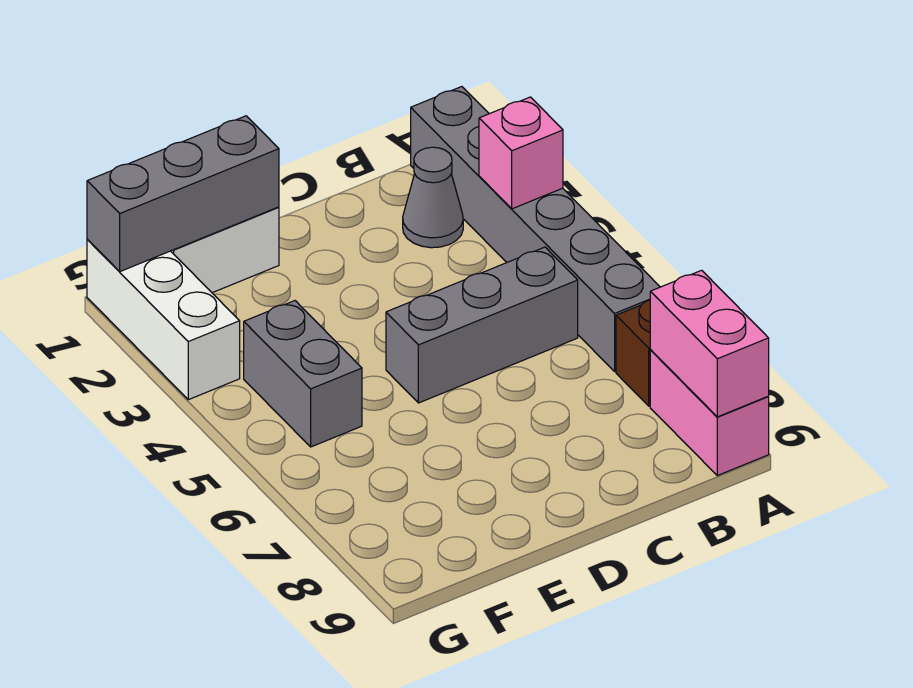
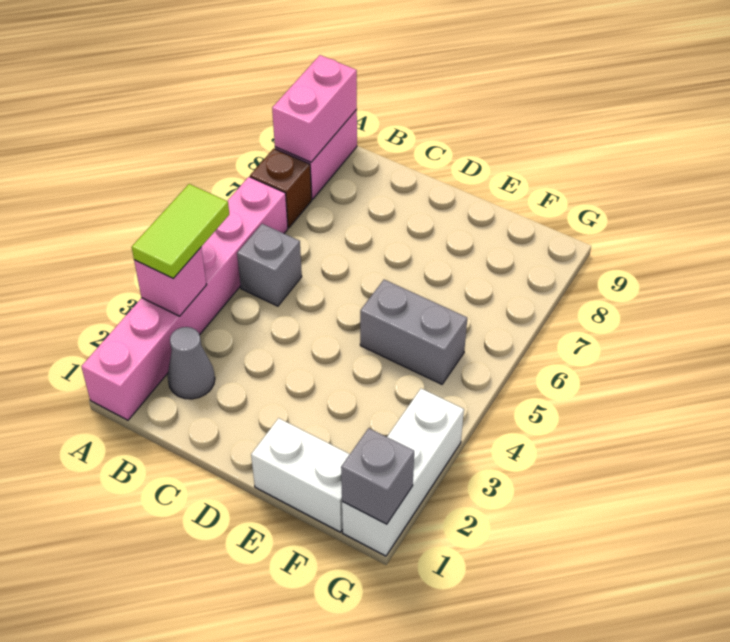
grey 1x6 brick [411,87,660,371] -> pink 1x6 brick [81,177,288,420]
none -> lime 1x2 tile [132,184,229,278]
grey 1x3 brick [386,247,578,403] -> grey 1x1 brick [237,224,302,306]
grey 1x3 brick [87,116,279,272] -> grey 1x1 brick [341,428,414,524]
grey 1x2 brick [244,301,362,447] -> grey 1x2 brick turned to [360,280,467,384]

